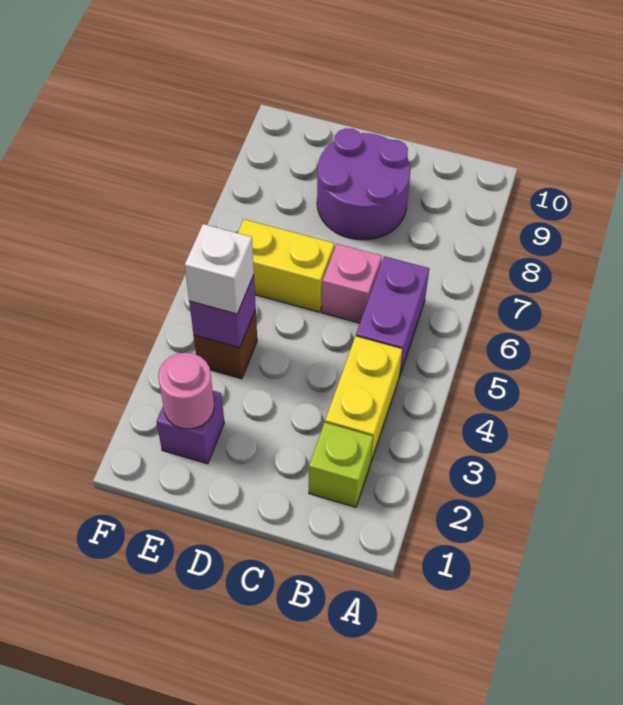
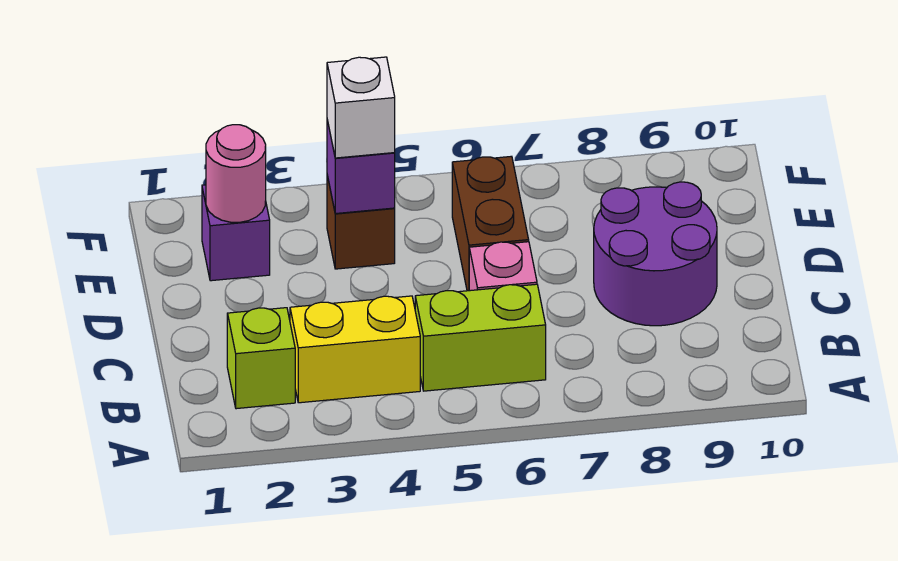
purple 1x2 brick [356,256,429,377] -> lime 1x2 brick [415,284,546,391]
yellow 1x2 brick [238,219,334,312] -> brown 1x2 brick [452,156,529,291]

